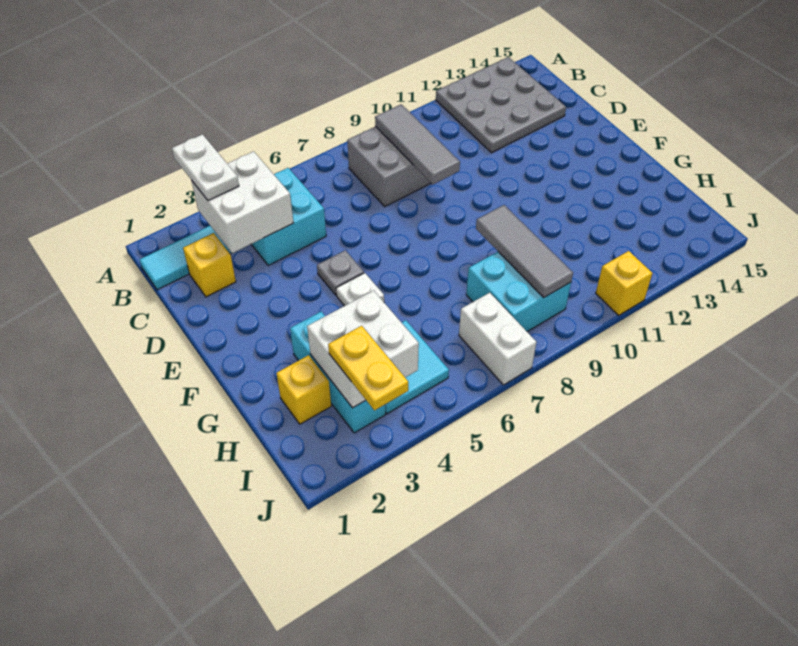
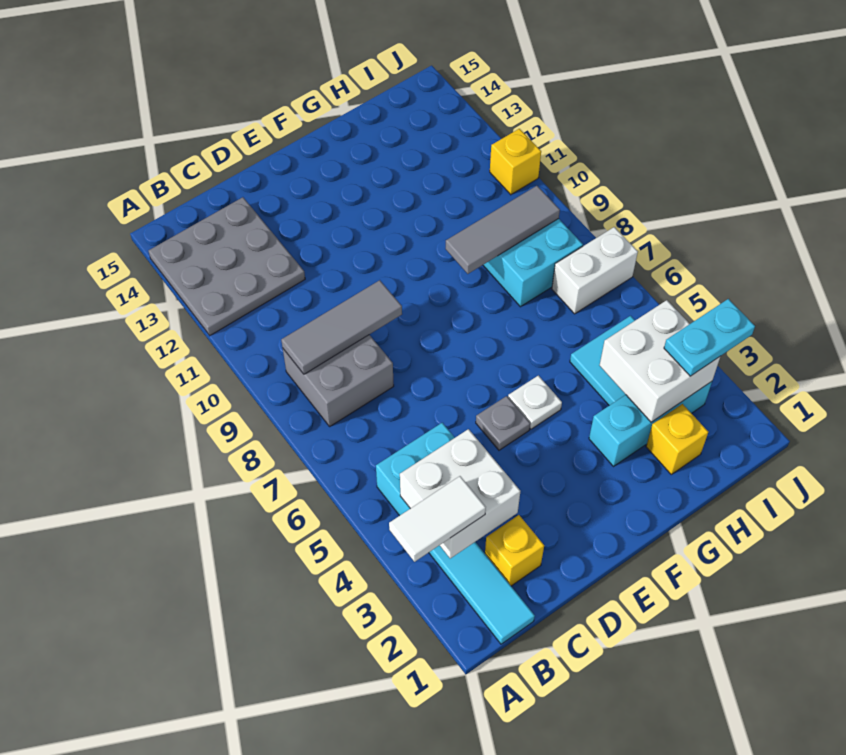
white 1x2 plate [172,134,239,201] -> white 1x2 tile [389,476,486,562]
yellow 1x2 plate [328,326,408,410] -> cyan 1x2 plate [664,299,755,376]

